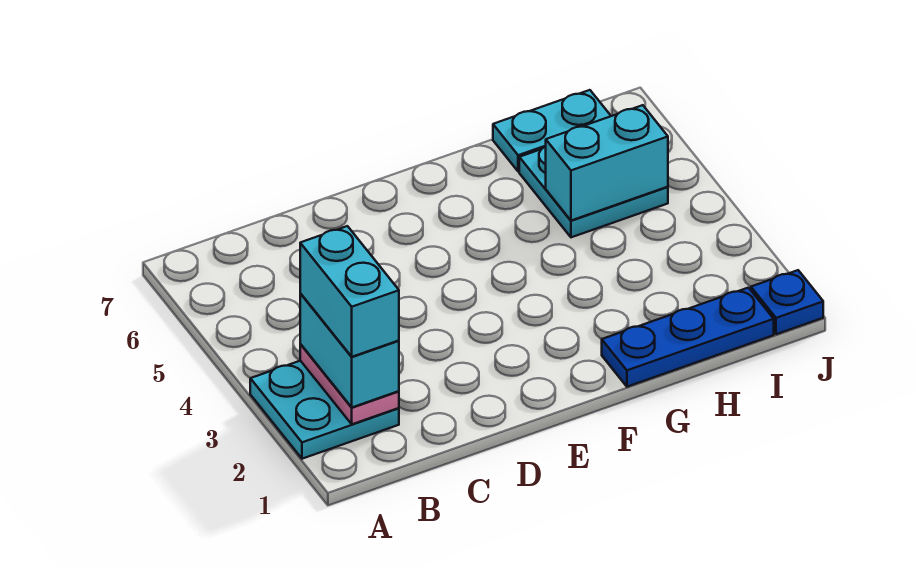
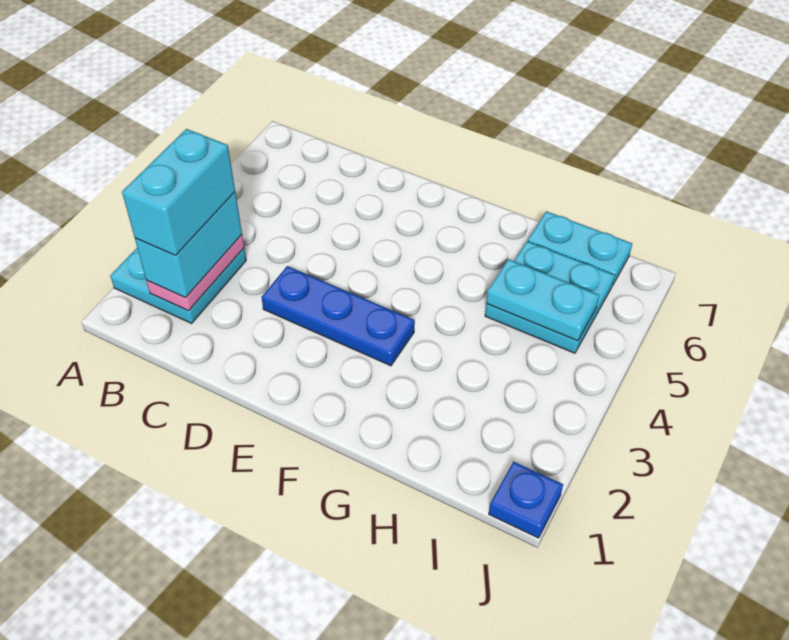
blue 1x3 plate [602,288,774,387] -> blue 1x3 plate moved to [261,266,415,366]
cyan 1x2 brick [546,105,668,221] -> cyan 1x2 plate [486,259,599,341]

